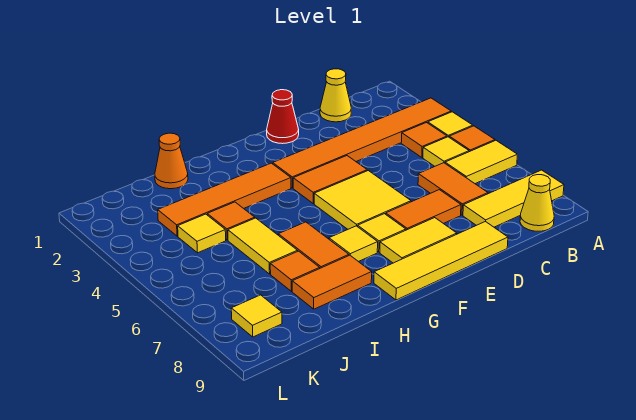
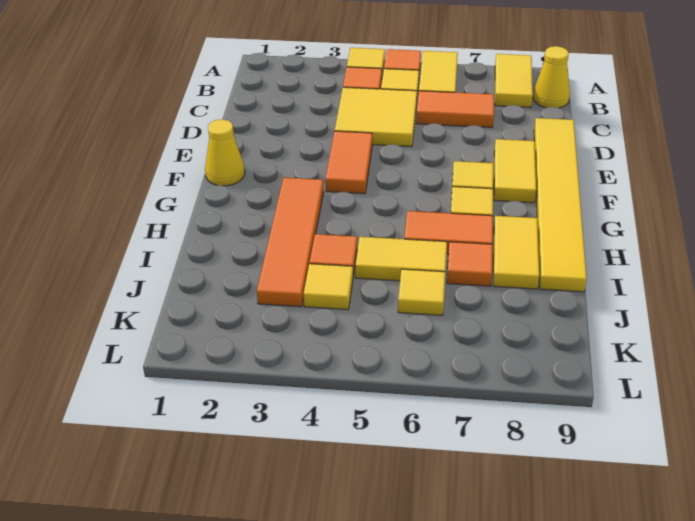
orange 1x6 tile [273,98,451,188] -> none
yellow 1x3 tile [463,170,564,227] -> yellow 1x2 tile [495,54,533,108]
yellow 1x1 cone [320,69,351,122] -> yellow 1x1 cone moved to [205,119,245,186]
orange 1x2 tile [386,190,461,230] -> none
yellow 1x4 tile [374,221,508,300] -> yellow 1x6 tile [534,118,587,292]
red 1x1 cone [267,90,299,144] -> none
yellow 2x2 tile [314,171,411,229] -> yellow 2x2 tile moved to [335,87,417,147]
orange 1x2 tile [292,255,372,309] -> yellow 1x2 tile [493,216,539,289]
orange 1x1 cone [155,133,188,189] -> none
yellow 1x1 tile [231,295,282,337] -> yellow 1x1 tile moved to [398,269,445,315]

